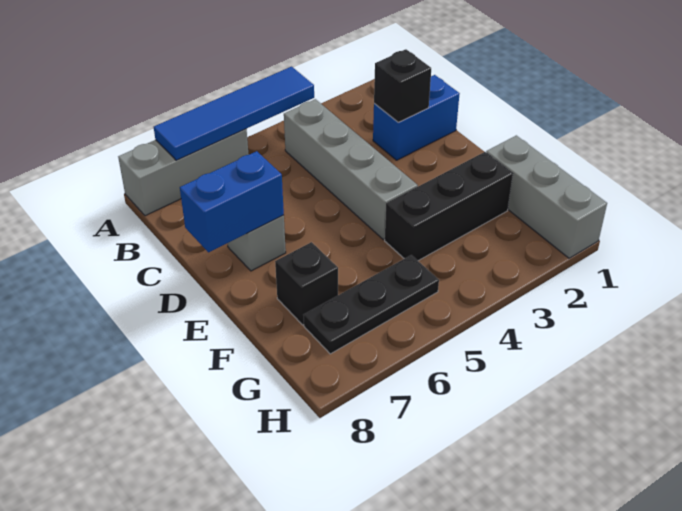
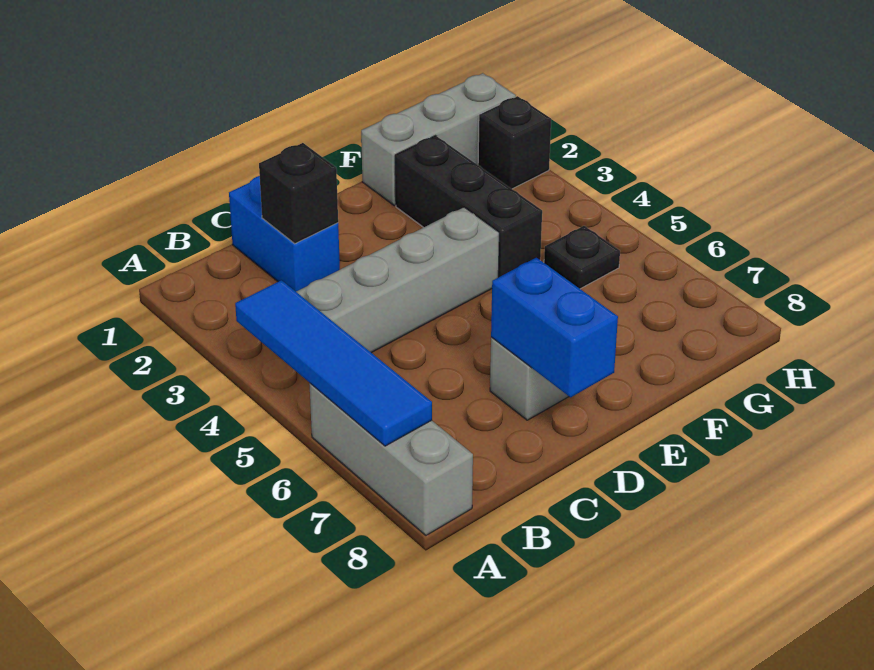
black 1x1 brick [275,242,338,325] -> black 1x1 brick moved to [478,96,551,189]
black 1x3 plate [304,255,439,354] -> black 1x1 plate [544,226,620,289]

